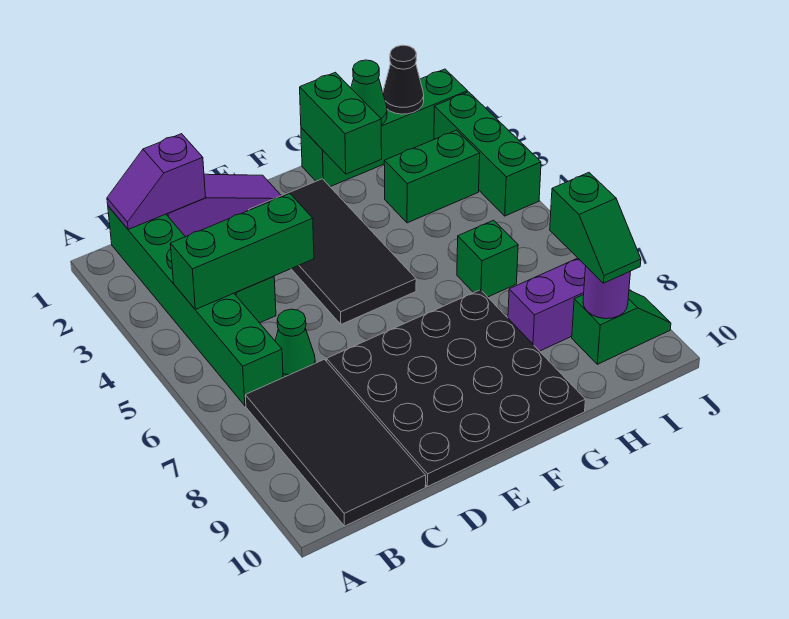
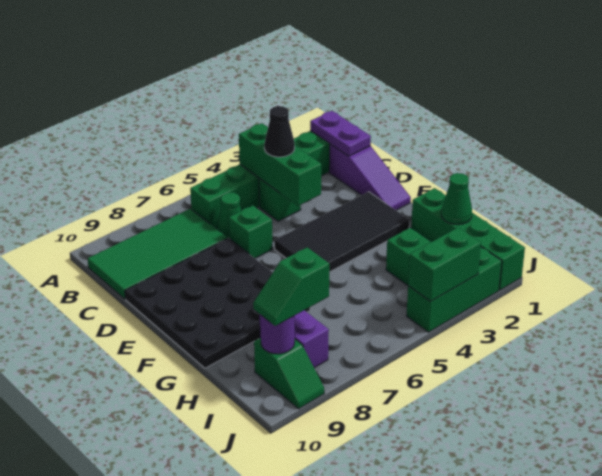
purple 1x2 slope [107,134,206,229] -> purple 1x2 plate [310,111,371,156]
black 2x4 tile [245,359,426,526] -> green 2x4 tile [88,209,228,299]
green 1x2 brick [300,72,382,174] -> green 1x2 brick moved to [408,228,481,302]
green 1x1 brick [457,220,518,297] -> green 1x1 brick moved to [229,206,272,258]
black 1x1 cone [383,45,424,114] -> black 1x1 cone moved to [264,106,295,157]

